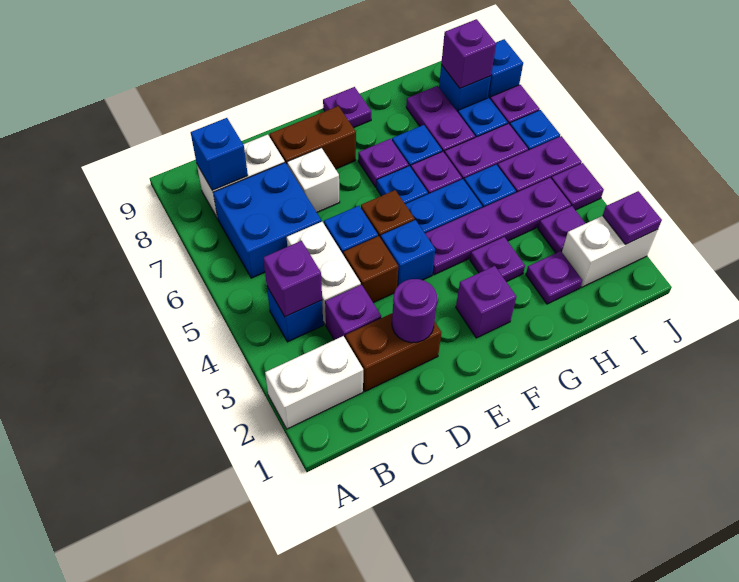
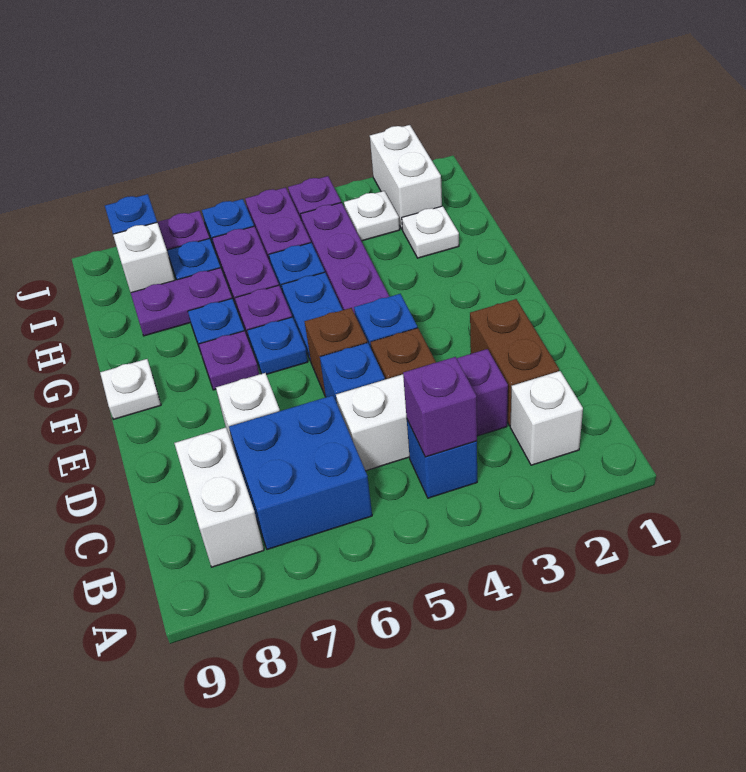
white 1x2 brick [265,336,363,429] -> white 1x1 brick [510,371,583,465]
blue 1x1 brick [191,118,248,190] -> none
purple 1x1 round brick [392,279,437,343] -> none
brown 1x2 brick [270,106,356,169] -> none
purple 1x1 brick [456,266,516,338] -> none
purple 1x1 plate [323,87,371,128] -> white 1x1 plate [100,359,161,419]
purple 1x1 plate [470,237,525,282] -> none
purple 1x1 plate [526,251,582,304] -> white 1x1 plate [402,206,459,258]
purple 1x1 plate [538,206,585,253] -> white 1x1 plate [344,191,400,241]
blue 1x1 brick [439,65,491,112] -> white 1x1 brick [113,222,175,293]
purple 1x1 brick [441,19,496,88] -> none
purple 1x1 plate [603,191,662,244] -> none

